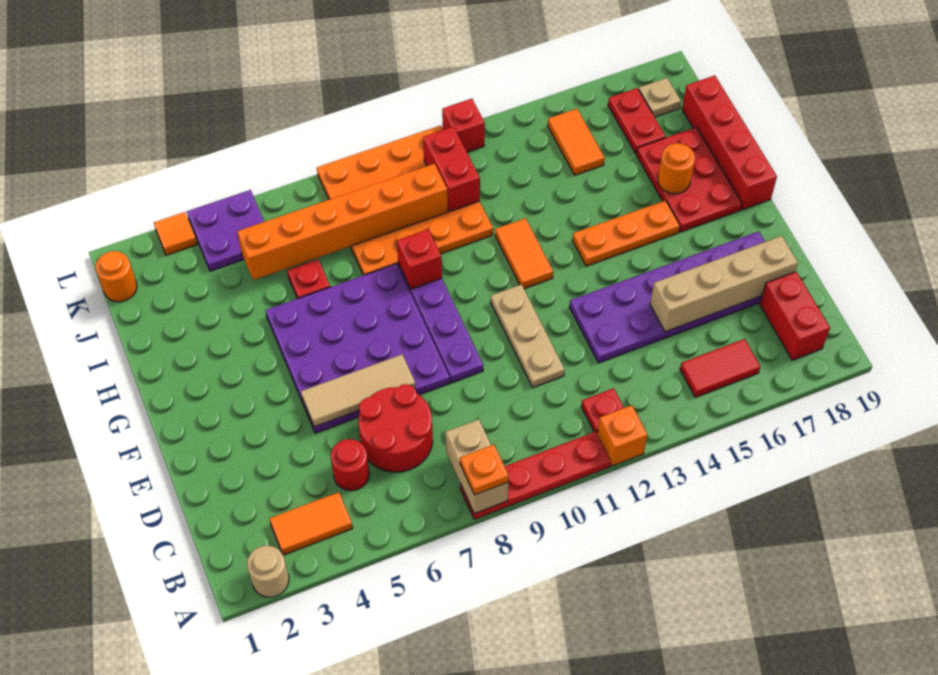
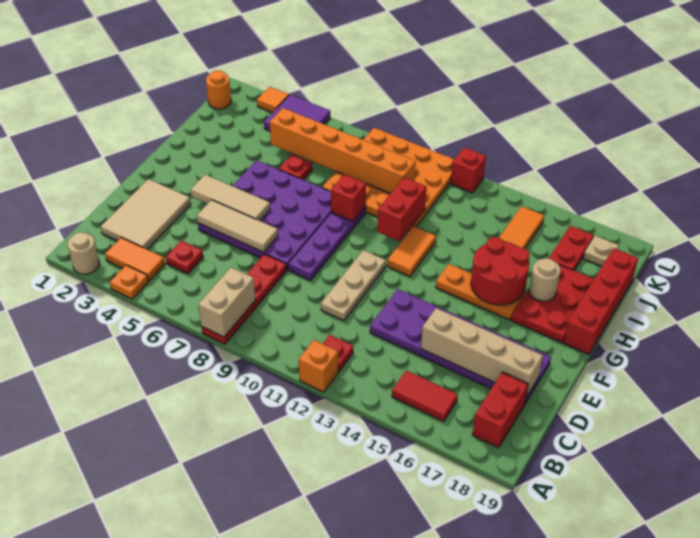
red 1x4 plate [460,432,611,519] -> red 1x4 plate turned to [201,254,287,344]
orange 1x1 plate [460,445,509,495] -> orange 1x1 plate moved to [110,265,148,299]
none -> tan 2x3 tile [101,179,191,250]
red 1x1 round brick [331,439,369,491] -> red 1x1 plate [166,241,203,274]
red 2x2 round brick [358,384,433,472] -> red 2x2 round brick moved to [471,237,530,305]
none -> tan 1x3 tile [191,174,270,221]
orange 1x1 round brick [658,143,695,194] -> tan 1x1 round brick [529,258,560,301]
red 1x2 brick [423,126,480,212] -> red 1x2 brick moved to [377,177,426,241]
purple 2x2 plate [187,190,264,271] -> purple 2x2 tile [264,95,330,131]

